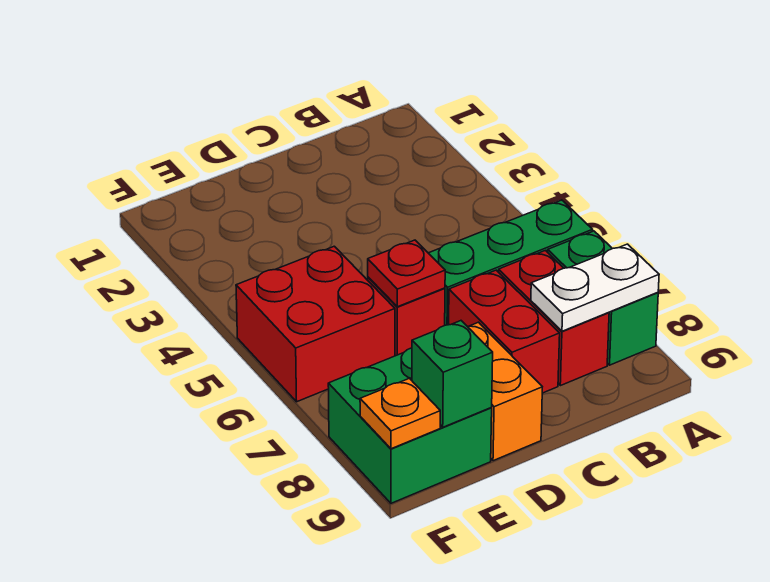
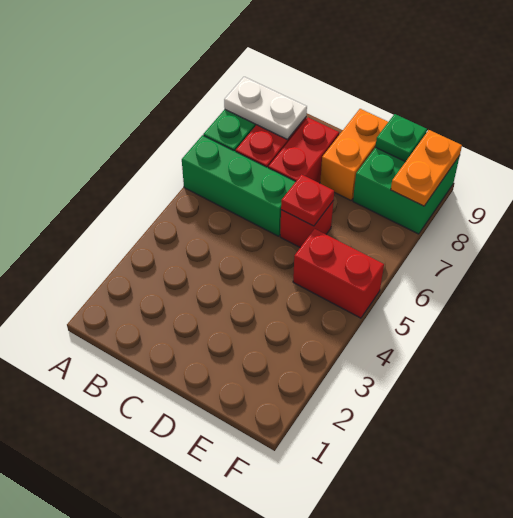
red 2x2 brick [236,246,395,402] -> red 1x2 brick [293,229,384,318]
green 1x1 brick [412,321,493,427] -> green 1x1 plate [375,114,427,162]
orange 1x1 plate [360,378,440,449] -> orange 1x2 plate [391,130,462,206]

